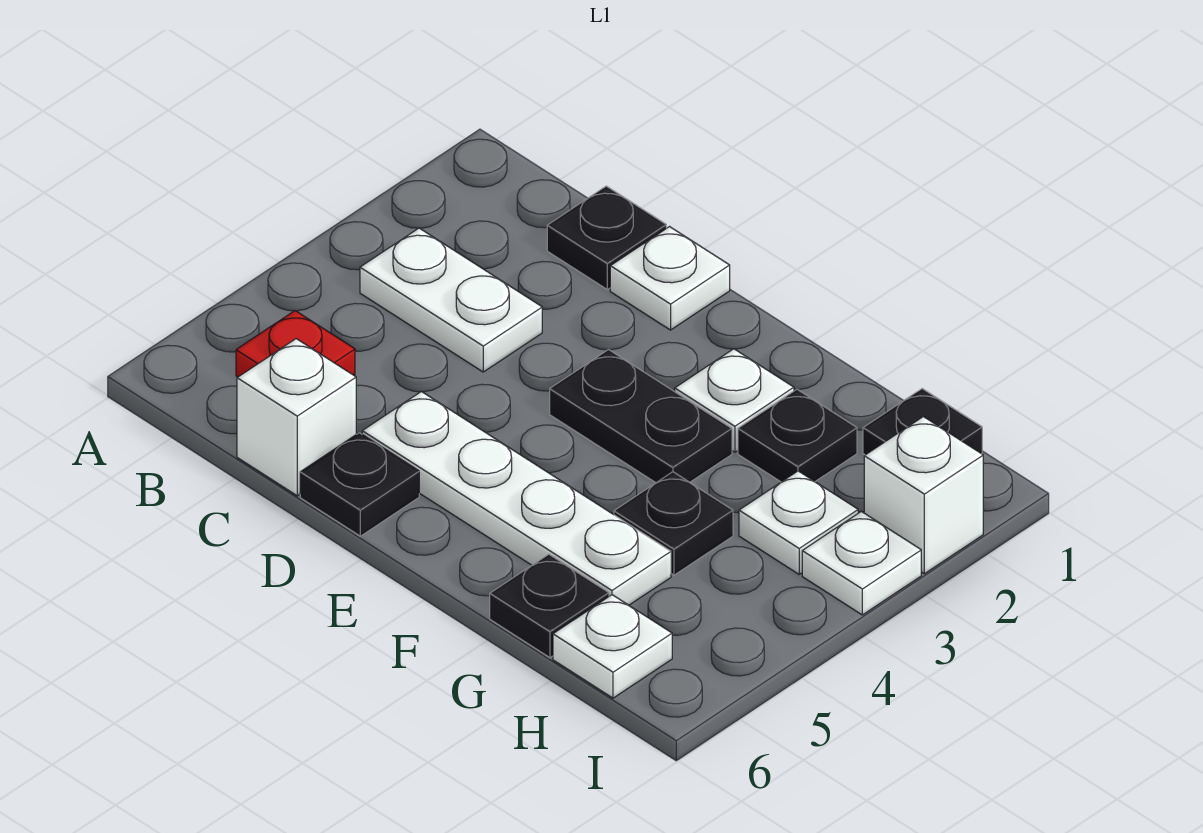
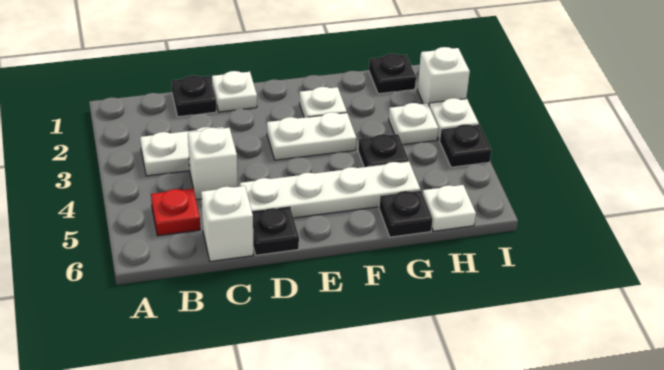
none -> white 1x1 brick [188,128,237,200]
black 1x2 plate [550,350,732,483] -> white 1x2 plate [267,112,357,160]
black 1x1 plate [738,389,857,482] -> black 1x1 plate moved to [440,124,491,167]

